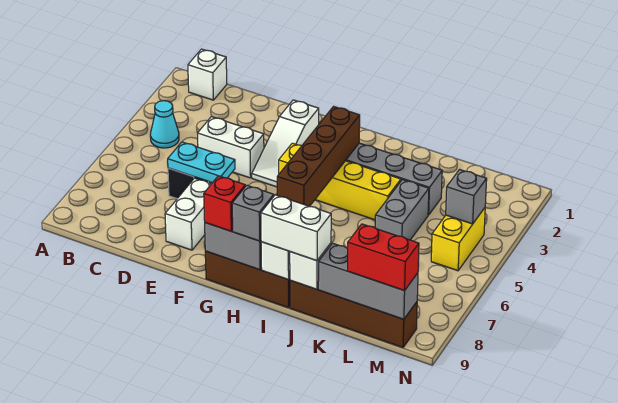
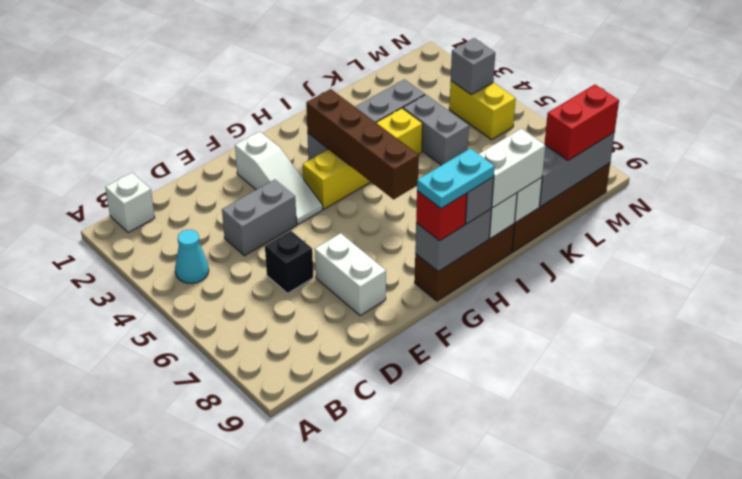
white 1x2 brick [198,117,264,178] -> grey 1x2 brick [222,180,297,256]
cyan 1x2 plate [168,142,235,183] -> cyan 1x2 plate moved to [417,148,495,209]

